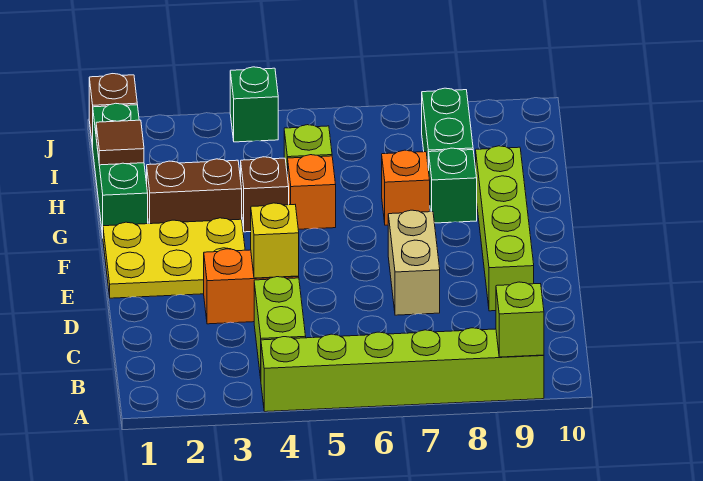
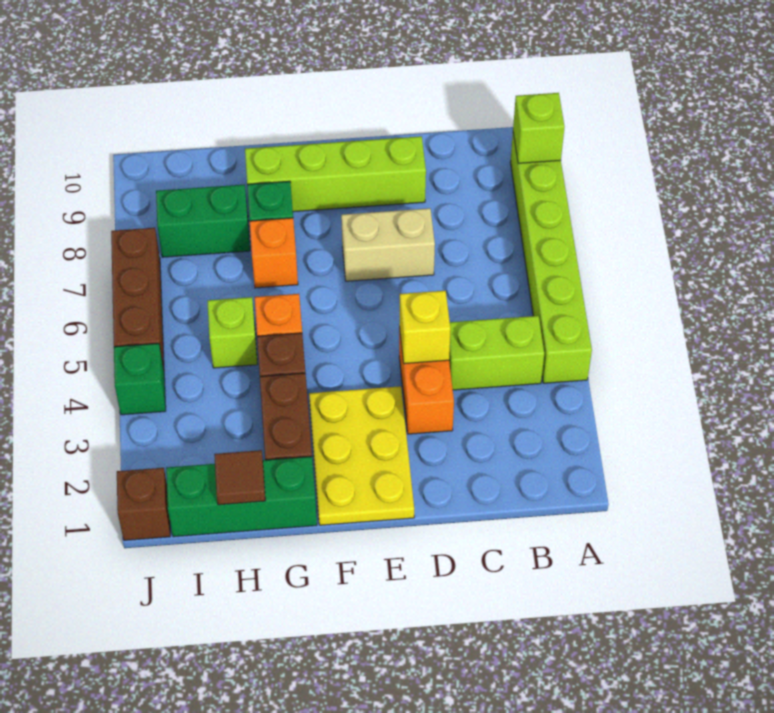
none -> brown 1x3 brick [111,228,164,368]

